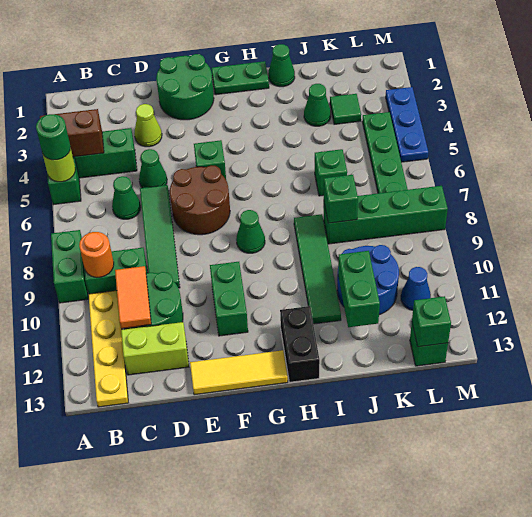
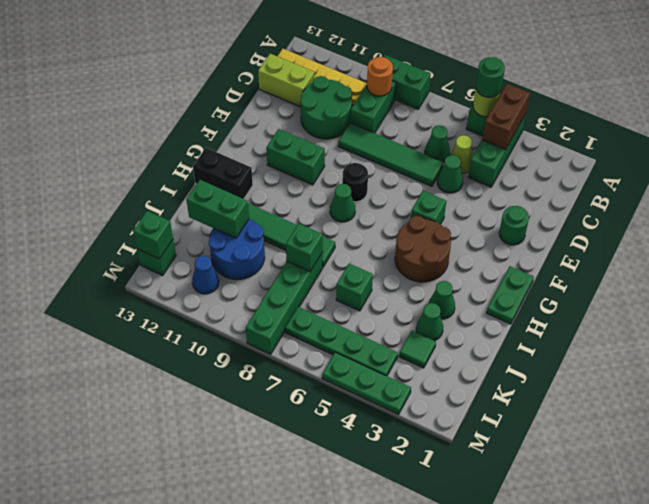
orange 1x2 tile [115,266,151,328] -> none
lime 1x2 brick [121,322,189,375] -> lime 1x2 brick turned to [258,54,315,107]
lime 1x1 cone [134,104,162,147] -> lime 1x1 cone moved to [450,135,473,173]
green 2x2 round brick [156,54,214,120] -> green 1x1 round brick [499,206,529,245]
brown 2x2 round brick [170,165,230,235] -> brown 2x2 round brick moved to [395,216,451,282]
yellow 1x3 tile [190,350,288,395] -> none
none -> black 1x1 round brick [342,163,368,202]
green 1x1 cone [268,44,295,87] -> green 1x1 cone moved to [429,281,455,319]
blue 1x3 plate [386,87,428,162] -> green 1x3 plate [322,352,411,414]

